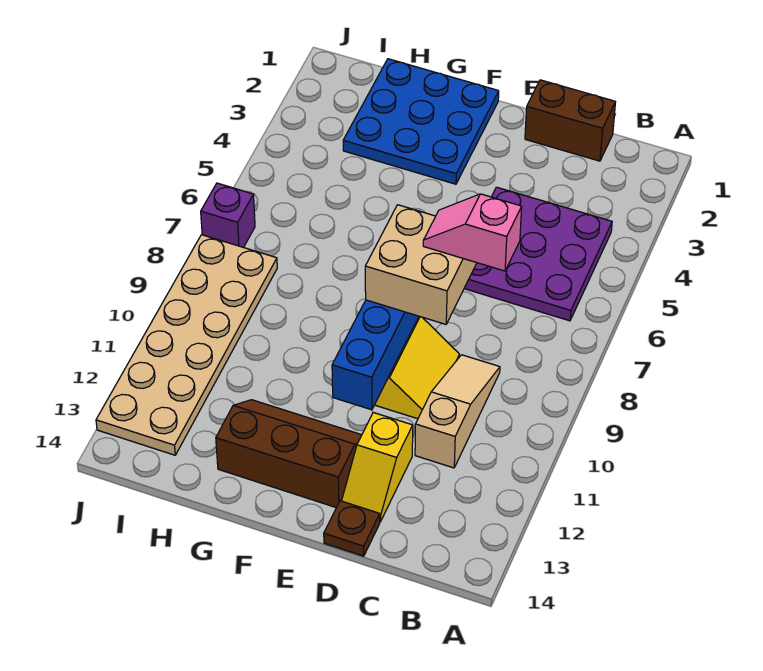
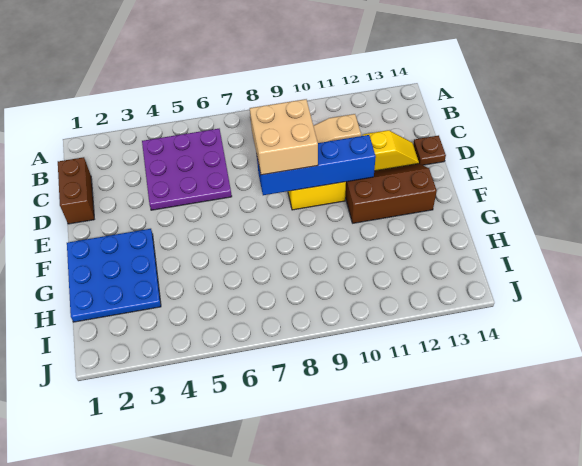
pink 1x2 slope [423,194,522,271] -> none
brown 2x3 slope [216,400,362,508] -> brown 2x3 slope turned to [345,164,437,223]
tan 2x6 plate [96,235,277,455] -> none
purple 1x1 brick [201,183,255,247] -> none

